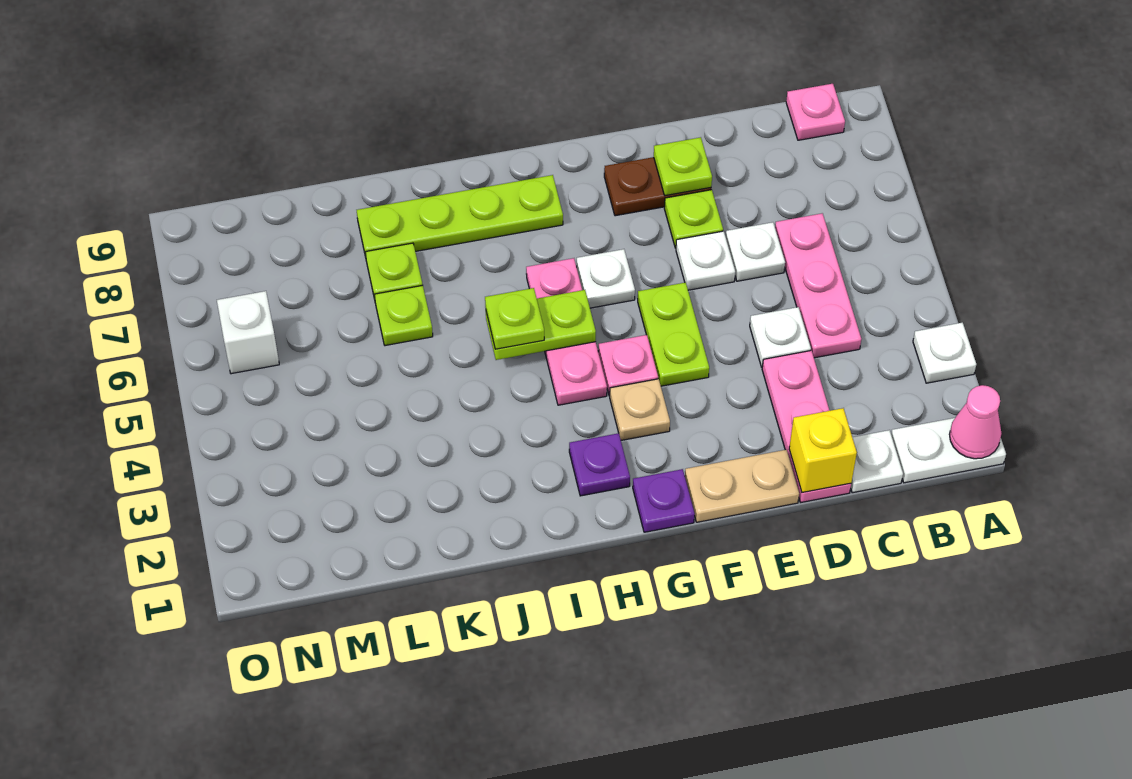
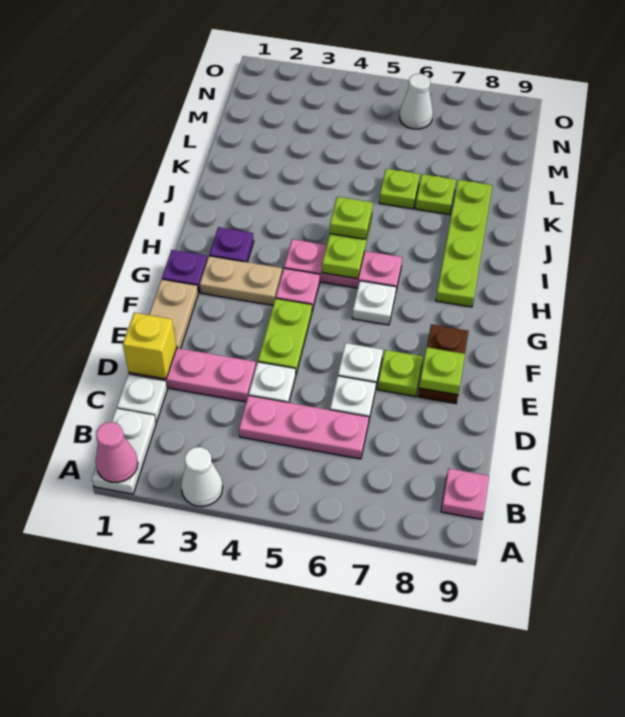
white 1x1 plate [913,323,976,383] -> white 1x1 cone [181,447,223,507]
lime 1x2 plate [638,282,709,386] -> lime 1x2 plate turned to [258,298,312,374]
tan 1x1 plate [610,379,670,440] -> tan 1x2 plate [200,256,282,305]
white 1x1 brick [217,291,279,374] -> white 1x1 cone [400,74,433,129]

